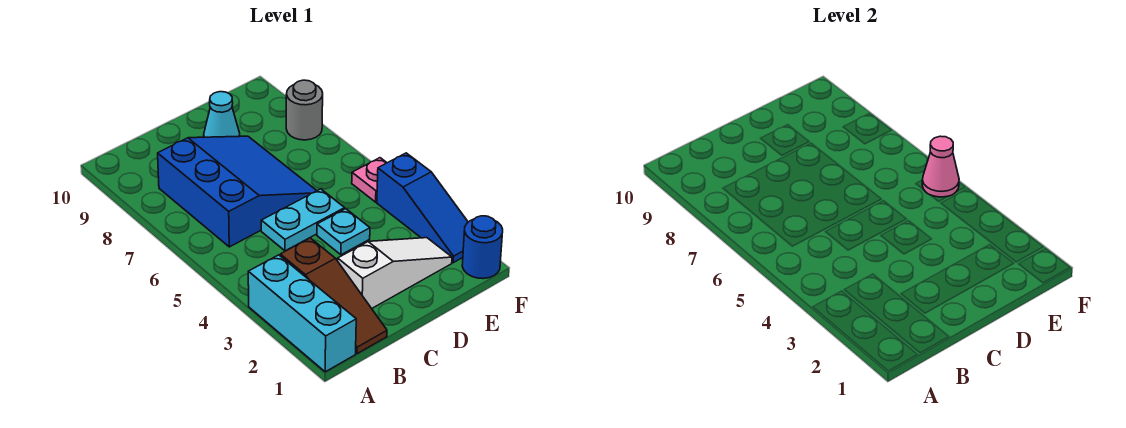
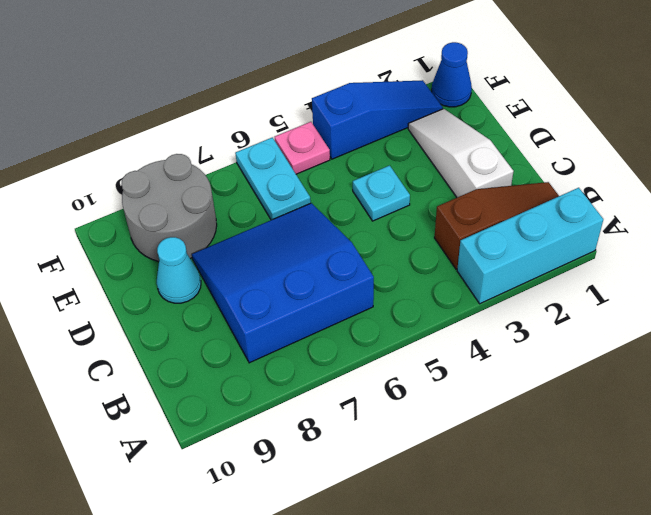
cyan 1x2 plate [261,189,345,251] -> cyan 1x2 plate moved to [235,137,311,220]
blue 1x1 round brick [462,216,503,279] -> blue 1x1 cone [432,42,472,107]
pink 1x1 cone [922,136,959,197] -> none
grey 1x1 round brick [286,80,323,140] -> grey 2x2 round brick [122,154,217,261]

